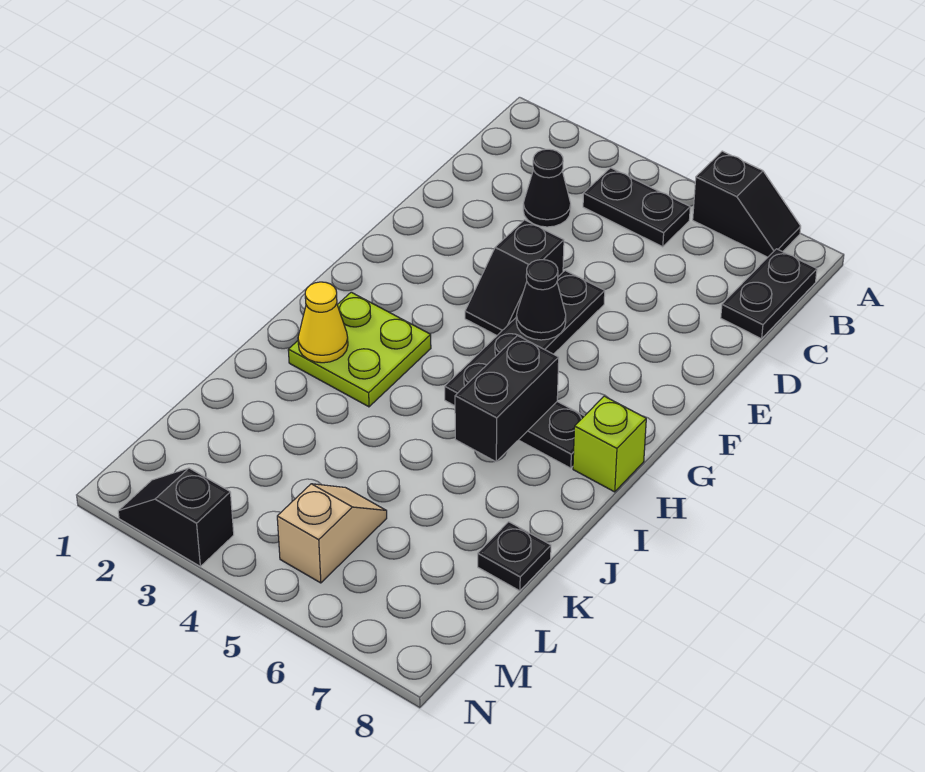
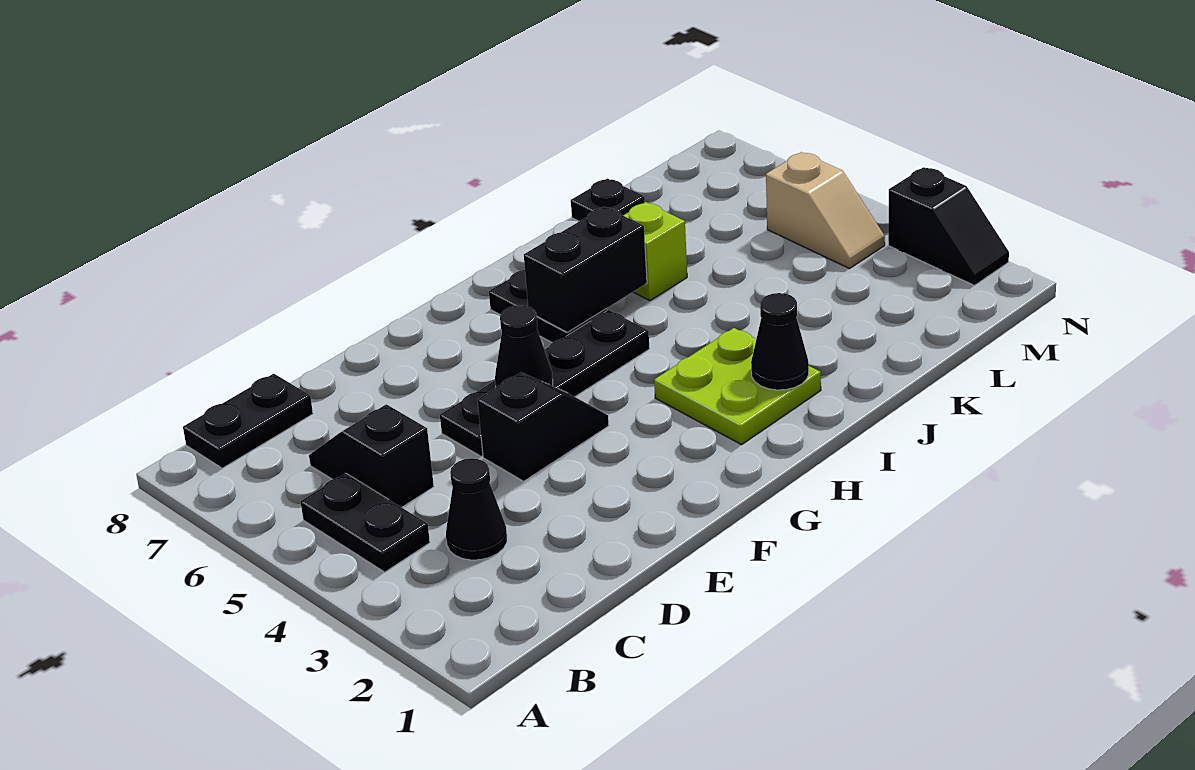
black 1x2 slope [693,151,801,257] -> black 1x2 slope moved to [309,404,434,507]
lime 1x1 brick [573,396,646,492] -> lime 1x1 brick moved to [623,202,687,301]
yellow 1x1 cone [298,282,348,363] -> black 1x1 cone [751,293,809,390]
tan 1x2 slope [277,484,387,583] -> tan 1x2 slope turned to [766,152,885,269]

